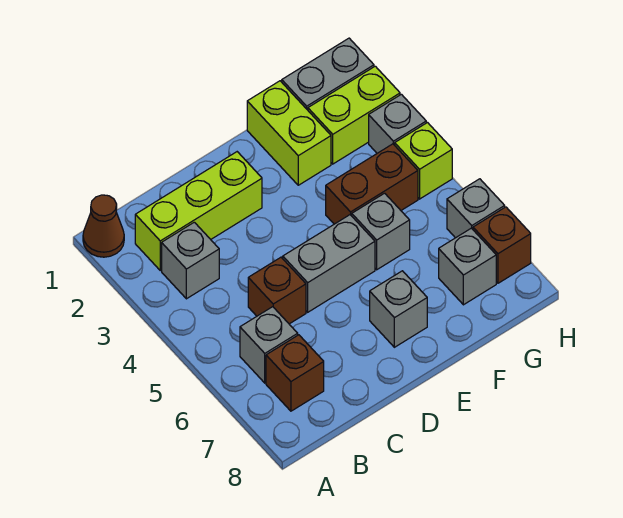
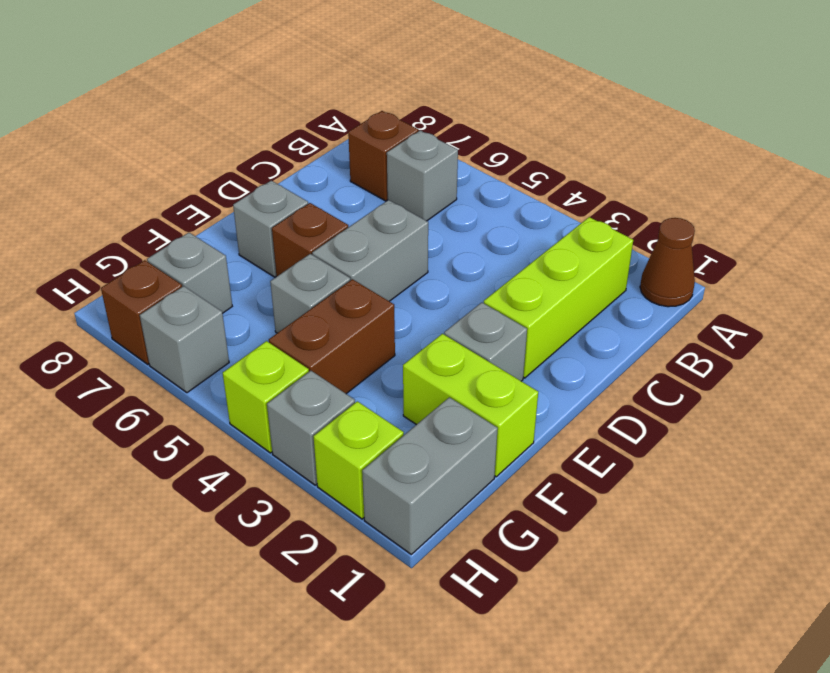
grey 1x1 brick [162,222,219,299] -> grey 1x1 brick moved to [444,303,527,381]
brown 1x1 brick [248,257,306,324] -> brown 1x1 brick moved to [272,203,348,276]
lime 1x2 brick [308,66,400,164] -> lime 1x1 brick [314,401,404,519]

